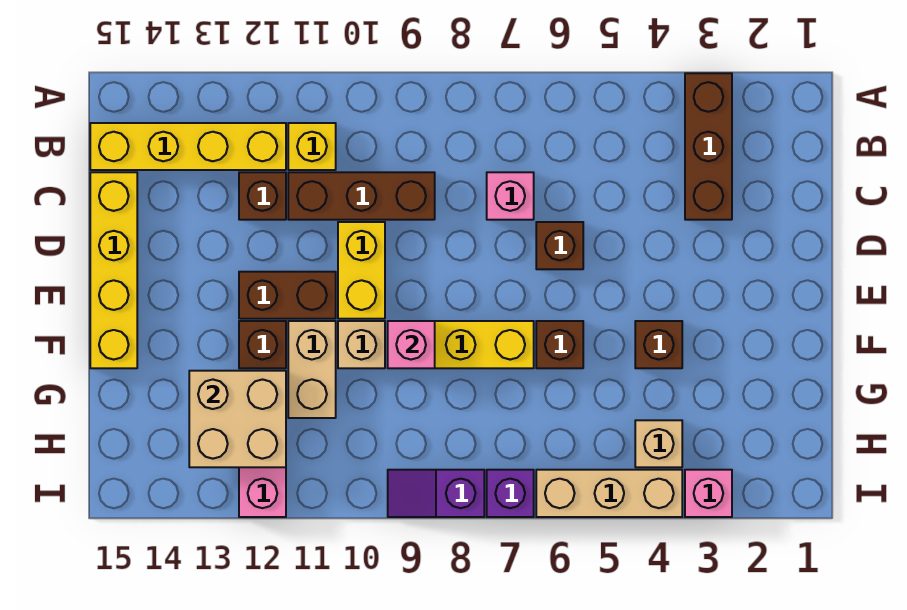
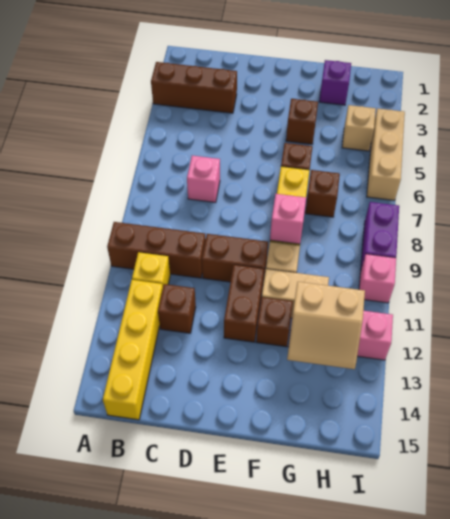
brown 1x3 brick [288,172,435,220] -> brown 1x3 brick turned to [107,222,206,278]
yellow 1x4 brick [90,172,137,368] -> none
brown 1x1 brick [536,222,583,269] -> brown 1x1 brick moved to [305,170,340,217]
yellow 1x2 brick [338,222,385,319] -> brown 1x2 brick [202,234,268,282]
tan 2x2 brick [189,371,286,467] -> tan 2x2 slope [287,282,365,369]
pink 1x1 brick [685,470,732,517] -> pink 1x1 brick moved to [359,254,396,303]
purple 1x1 brick [487,470,534,517] -> purple 1x1 brick moved to [319,60,351,105]
purple 1x2 slope [388,470,484,517] -> purple 1x2 brick [361,202,399,269]

